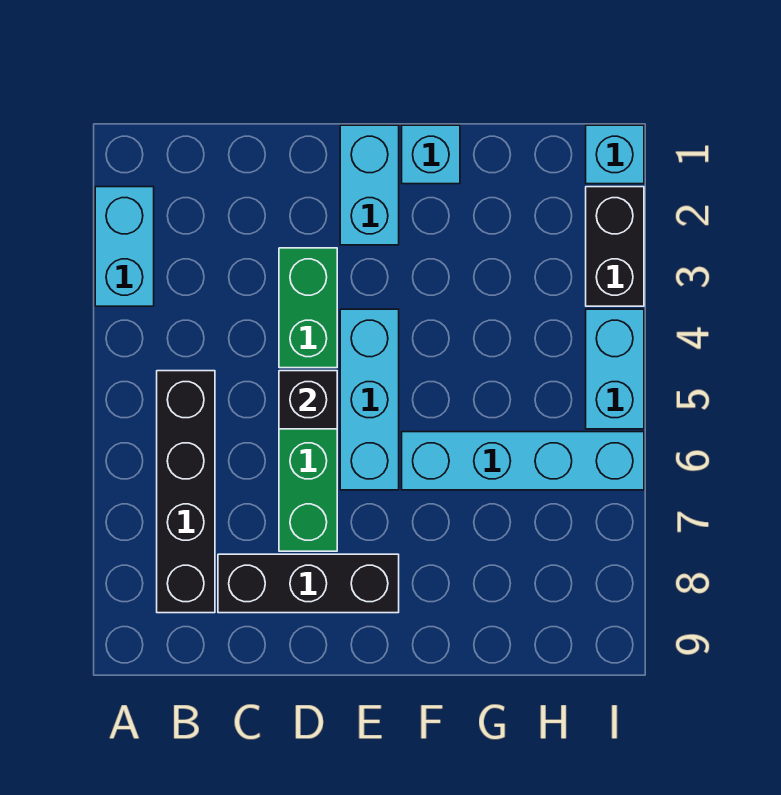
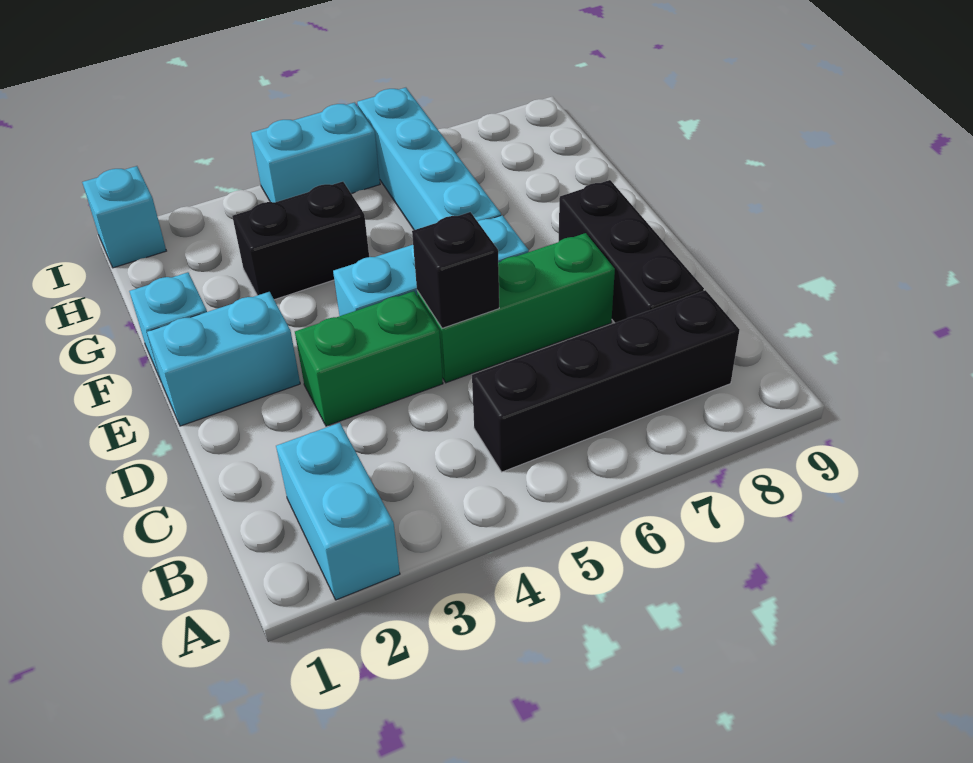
cyan 1x2 brick [95,187,154,306] -> cyan 1x2 brick turned to [276,423,400,600]
black 1x2 brick [586,187,644,306] -> black 1x2 brick moved to [232,182,369,300]

